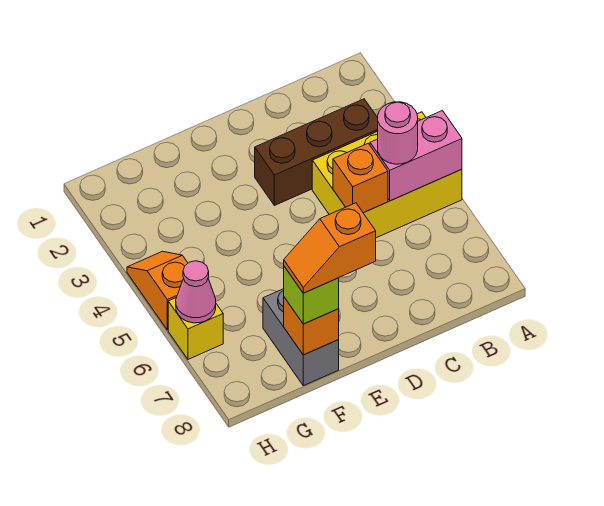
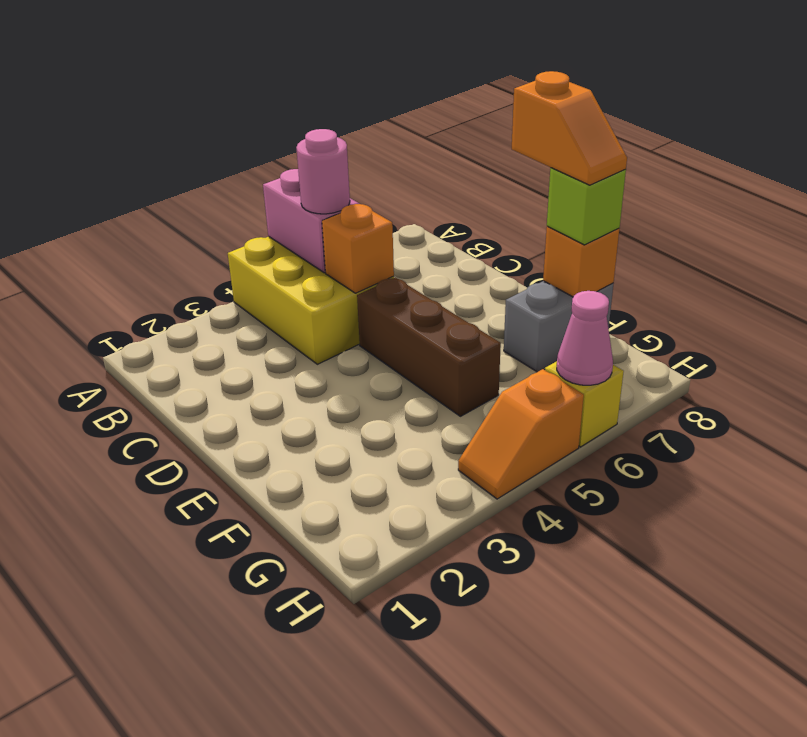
brown 1x3 brick [255,99,378,205] -> brown 1x3 brick moved to [357,278,501,416]

